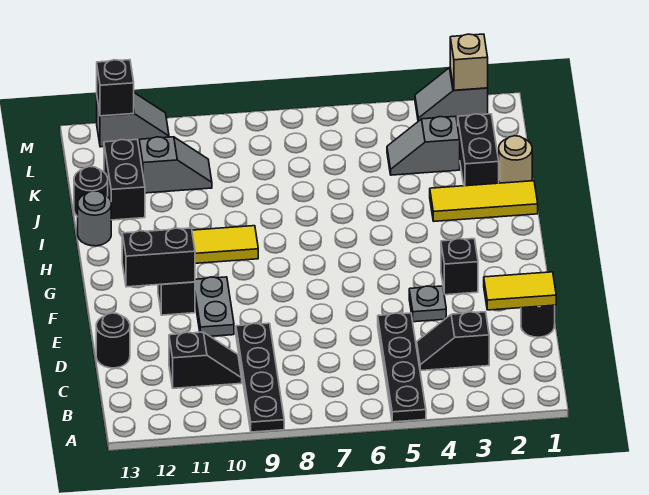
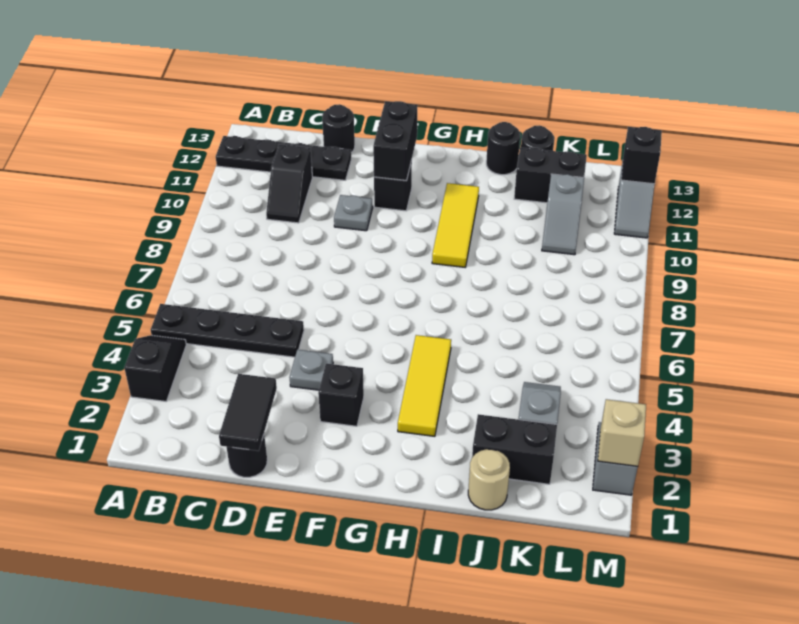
black 1x4 plate [236,323,284,432] -> black 1x4 plate moved to [216,136,351,180]
black 1x2 slope [417,312,489,371] -> black 1x2 slope moved to [124,335,186,401]
yellow 1x2 tile [484,272,556,310] -> black 1x2 tile [219,374,277,451]
grey 1x2 plate [195,277,234,336] -> grey 1x1 plate [334,195,373,231]
yellow 1x3 tile [430,181,538,221] -> yellow 1x3 tile moved to [398,335,451,436]
grey 1x1 round brick [78,191,111,246] -> black 1x1 round brick [486,122,520,175]

